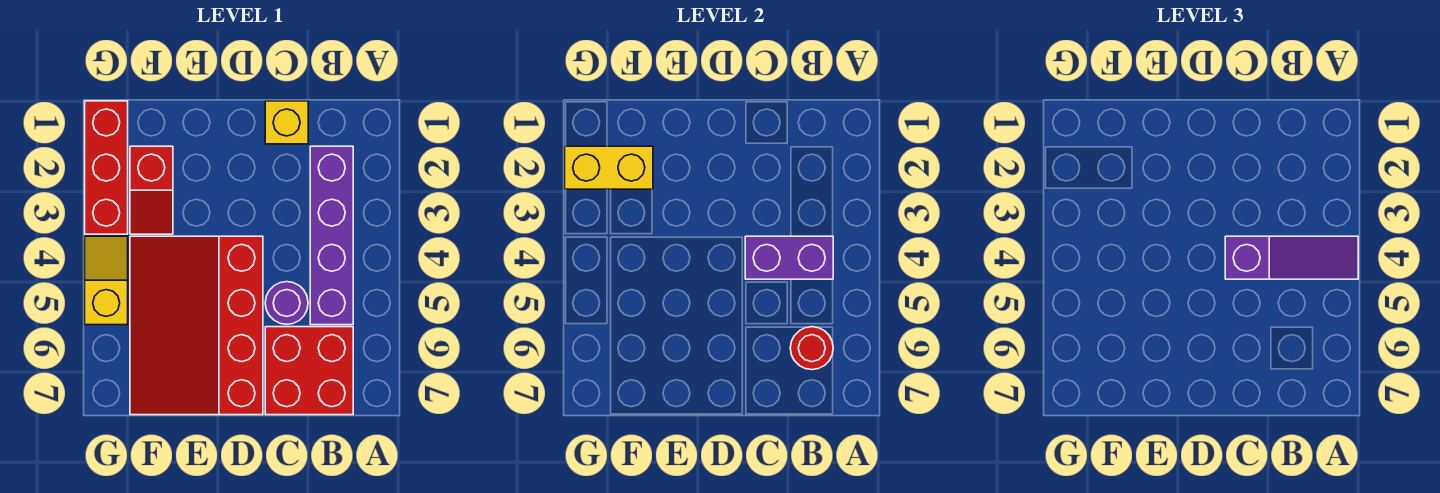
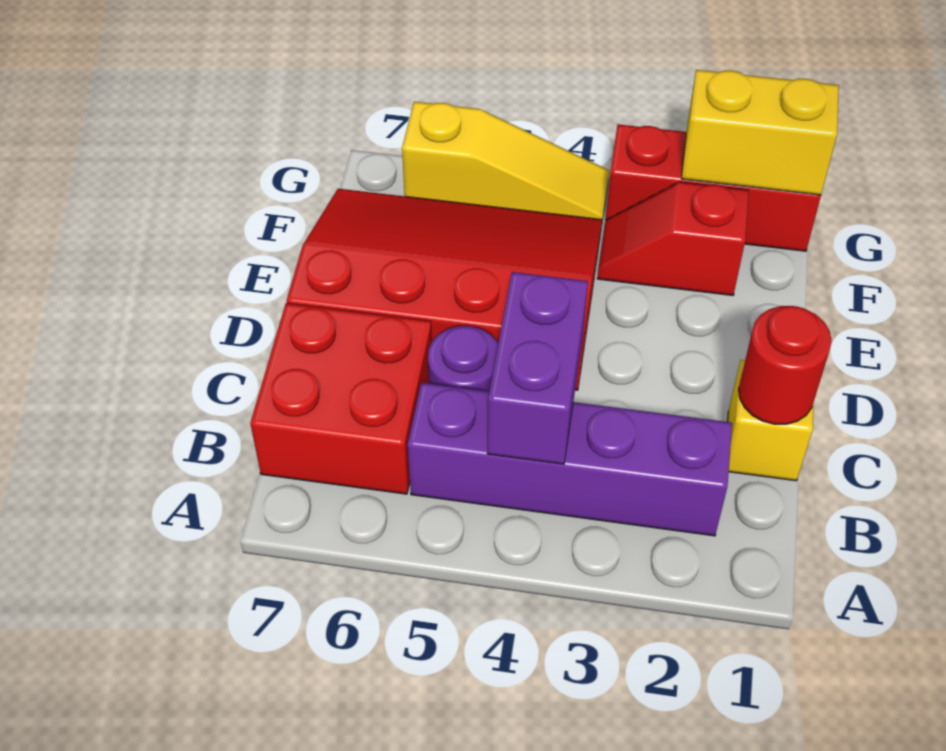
purple 1x3 slope [1225,236,1358,279] -> none
red 1x1 round brick [790,327,833,370] -> red 1x1 round brick moved to [739,306,832,424]
yellow 1x2 brick [565,146,653,189] -> yellow 1x2 brick turned to [681,70,839,195]
yellow 1x2 slope [85,236,128,325] -> yellow 1x3 slope [402,102,609,221]

